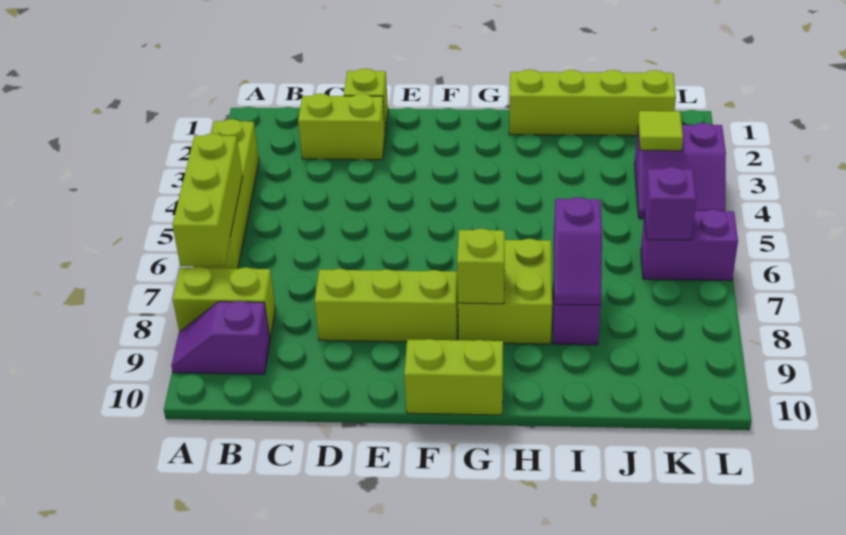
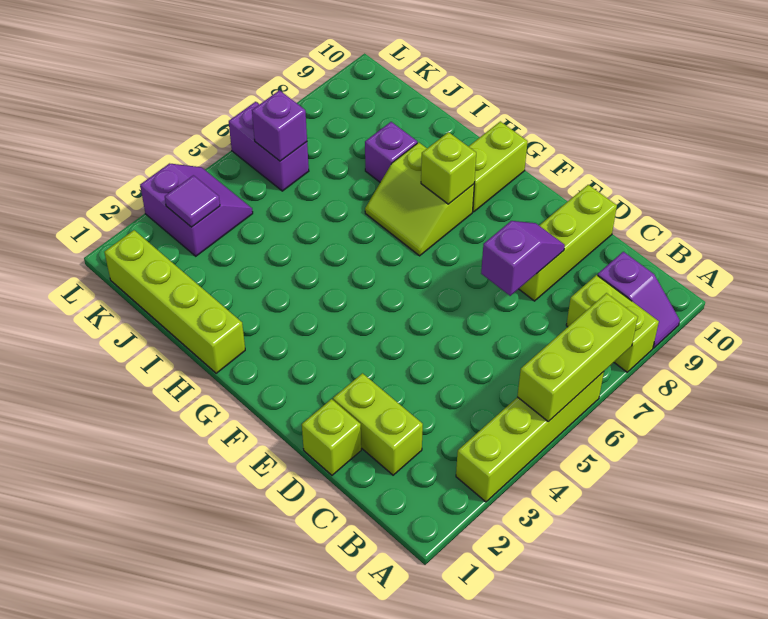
lime 1x3 brick [315,269,458,342] -> lime 1x3 brick turned to [519,185,617,301]
lime 1x2 brick [404,339,503,415] -> lime 1x2 brick turned to [468,121,528,212]
lime 2x2 brick [458,239,552,344] -> lime 2x2 slope [365,142,474,256]
purple 1x2 slope [554,197,602,305] -> purple 1x2 slope moved to [481,221,565,296]
lime 1x1 tile [638,111,683,151] -> purple 1x1 tile [165,175,220,227]

